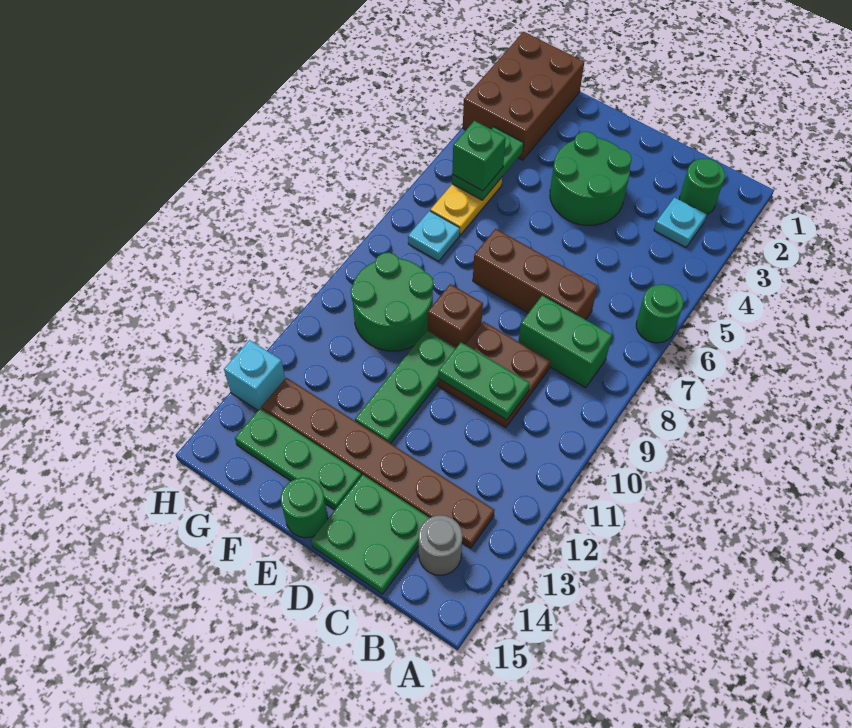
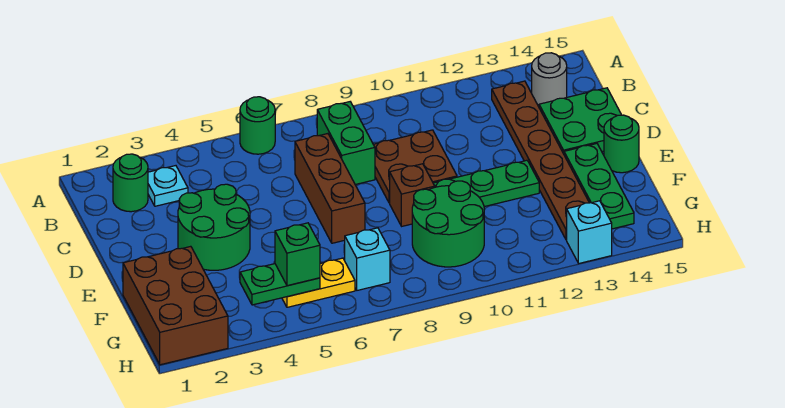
green 1x2 plate [438,342,530,420] -> none
brown 2x3 brick [463,32,584,160] -> brown 2x3 brick turned to [123,246,228,365]
cyan 1x1 plate [408,211,460,261] -> cyan 1x1 brick [345,228,390,290]

